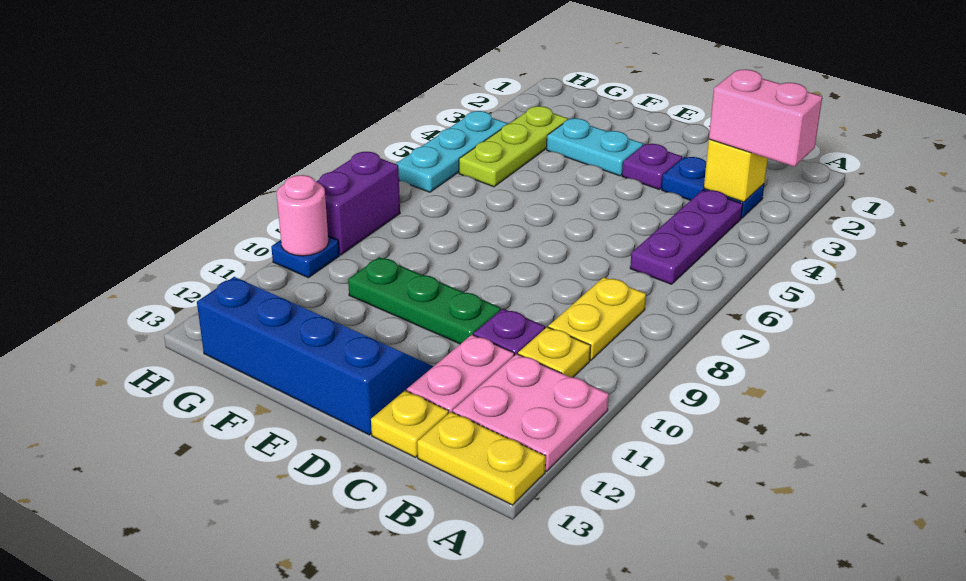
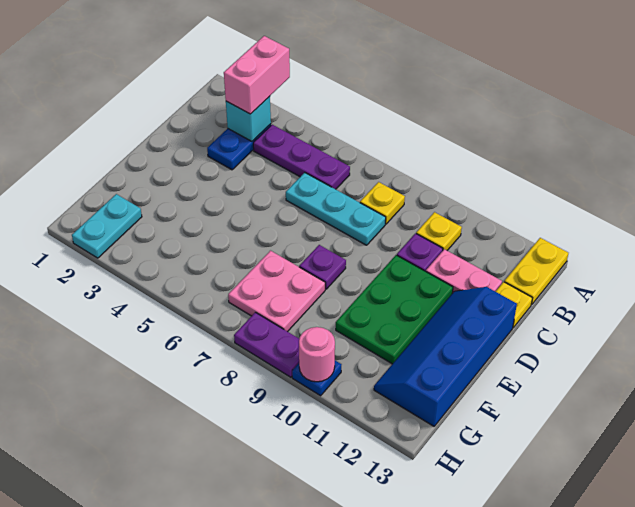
pink 2x2 plate [453,354,609,471] -> pink 2x2 plate moved to [228,251,325,332]
yellow 1x1 brick [704,139,768,202] -> cyan 1x1 brick [226,96,271,141]
yellow 1x2 plate [548,277,646,360] -> yellow 1x1 plate [360,182,405,224]
purple 1x1 plate [622,144,682,190] -> purple 1x1 plate moved to [299,245,346,289]
green 1x3 plate [348,257,501,344] -> green 2x3 plate [336,255,453,364]
cyan 1x2 plate [547,118,643,176] -> cyan 1x2 plate moved to [72,194,142,258]
lime 1x3 plate [459,106,568,187] -> none
cyan 1x3 plate [396,111,508,192] -> cyan 1x3 plate moved to [286,173,386,245]
purple 1x2 brick [316,152,400,255] -> purple 1x2 plate [234,312,299,377]

